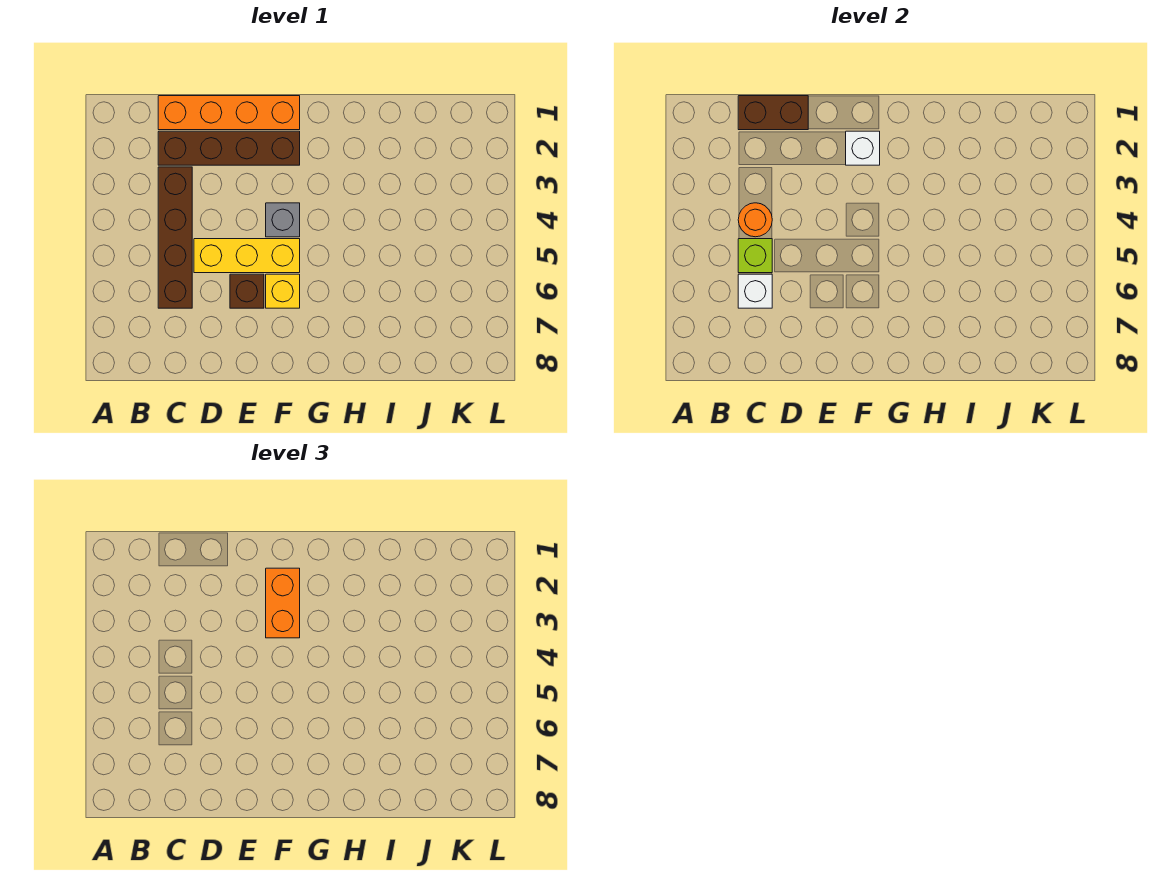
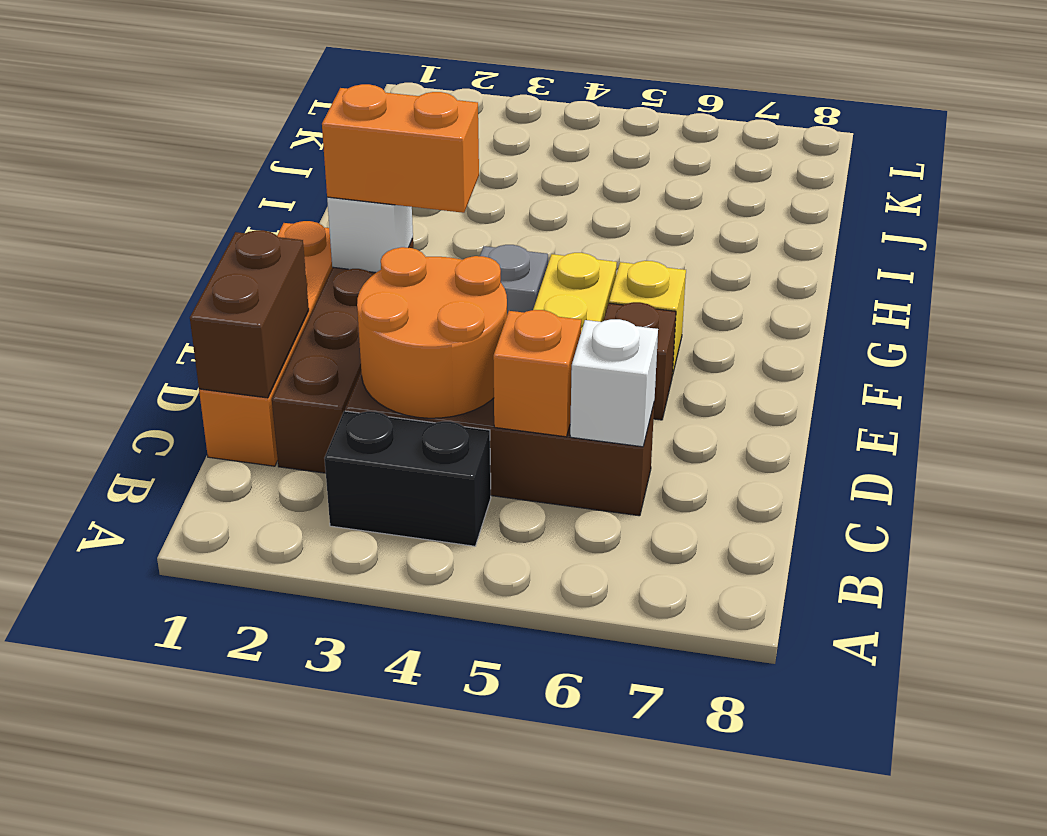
none -> black 1x2 brick [325,411,491,546]
orange 1x1 round brick [738,203,772,237] -> orange 2x2 round brick [357,247,507,418]
lime 1x1 brick [738,239,772,273] -> orange 1x1 brick [493,310,581,437]

